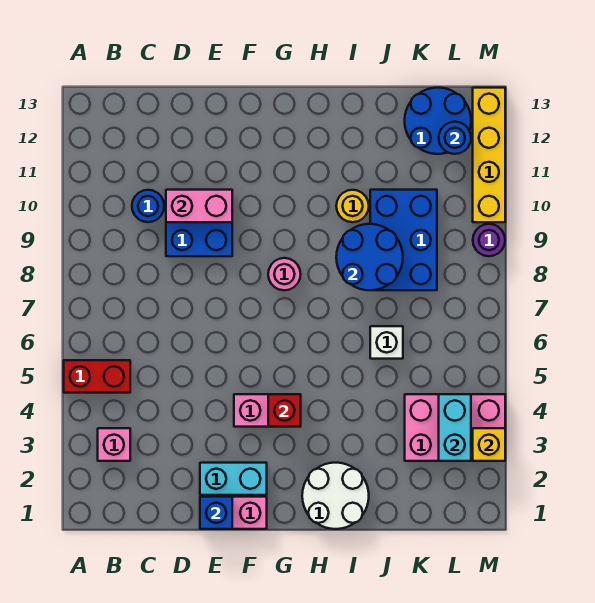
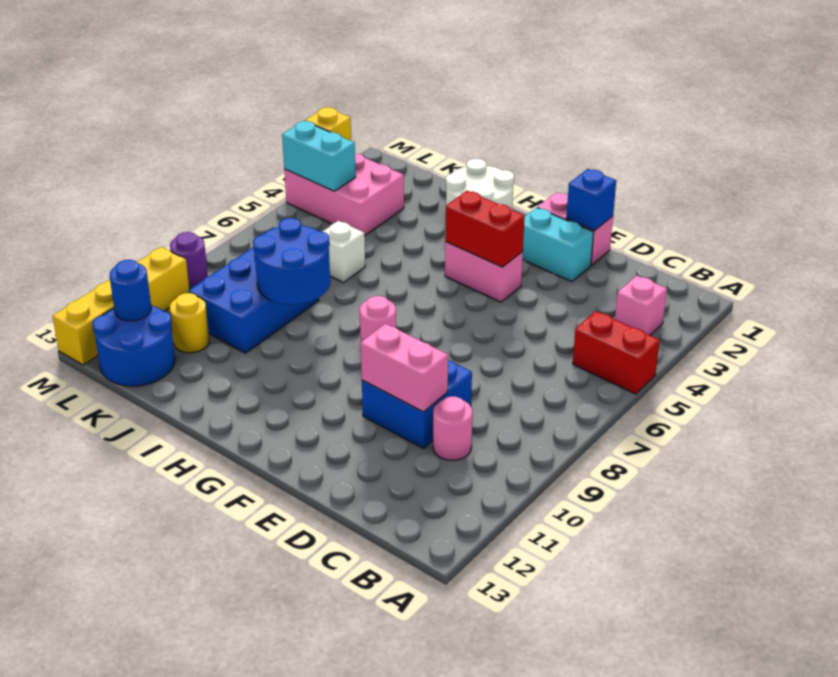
blue 1x1 round brick [132,190,164,222] -> pink 1x1 round brick [433,396,472,460]
red 1x1 brick [268,394,301,427] -> red 1x2 brick [445,191,525,267]
yellow 1x1 round brick [336,190,369,222] -> yellow 1x1 round brick moved to [170,293,209,353]
cyan 1x2 brick [439,394,471,461] -> cyan 1x2 brick turned to [282,121,356,191]

